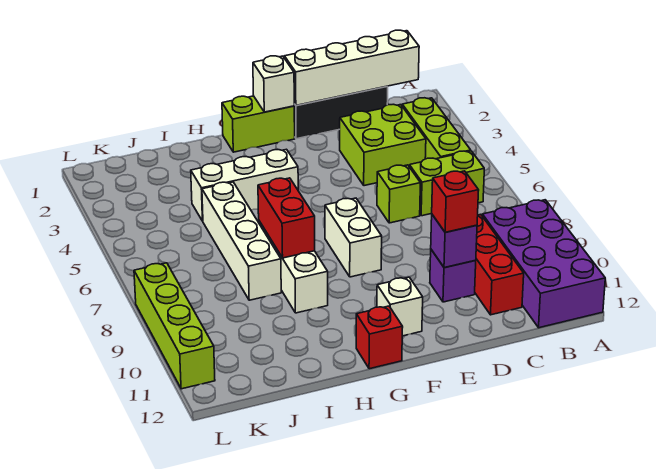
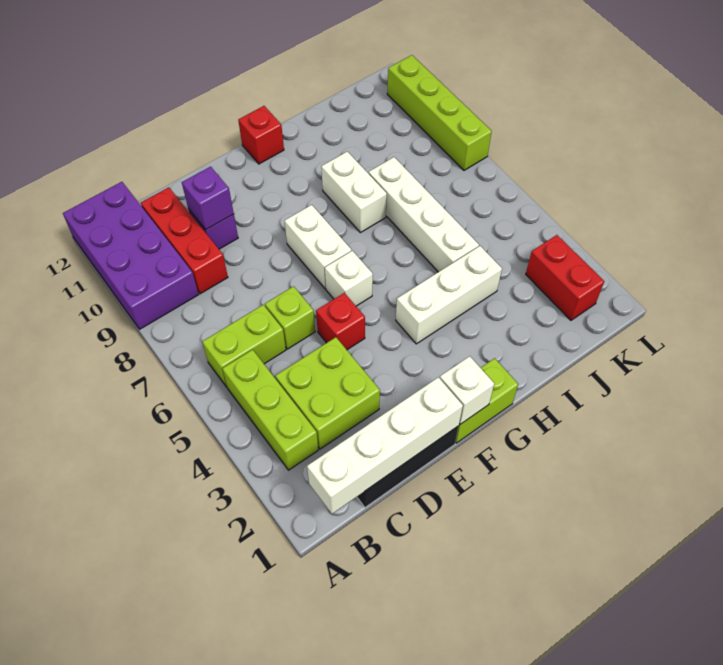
red 1x1 brick [432,171,479,232] -> red 1x1 brick moved to [316,293,365,350]
white 1x1 brick [377,277,423,336] -> white 1x1 brick moved to [325,251,373,306]
red 1x2 brick [258,178,315,258] -> red 1x2 brick moved to [526,235,604,320]

